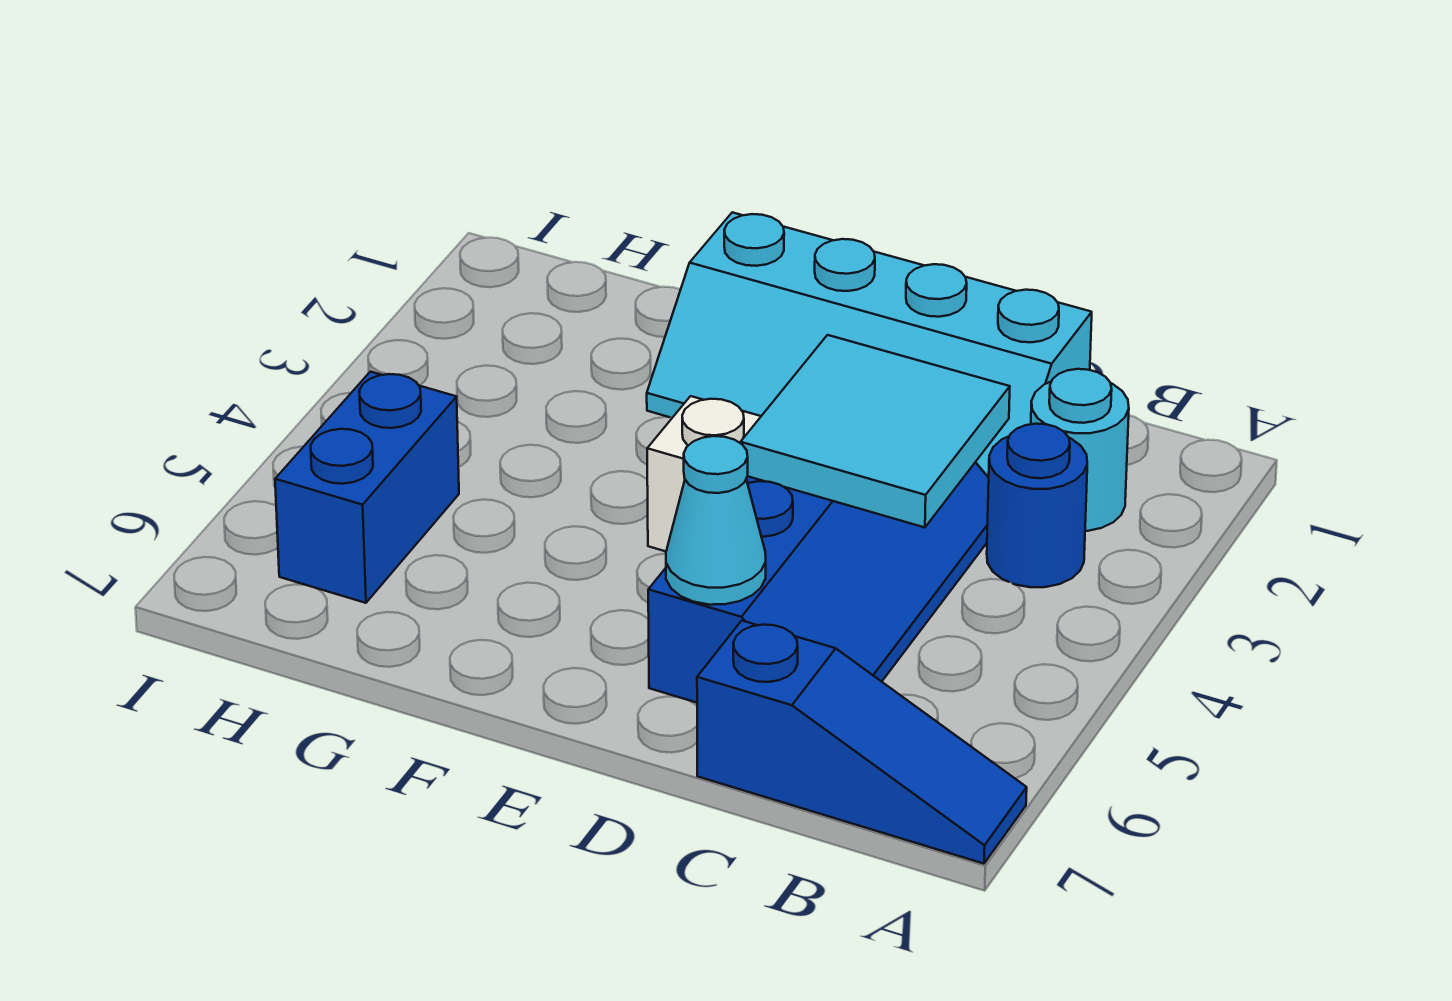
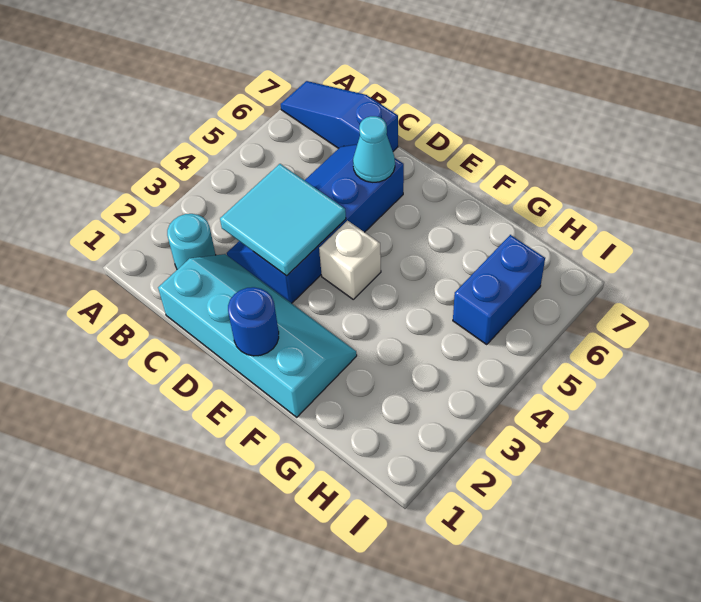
blue 1x1 round brick [987,424,1087,587] -> blue 1x1 round brick moved to [228,287,279,356]

